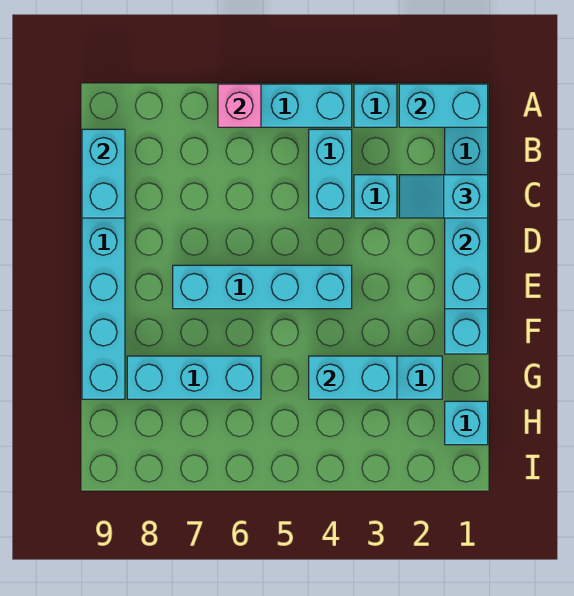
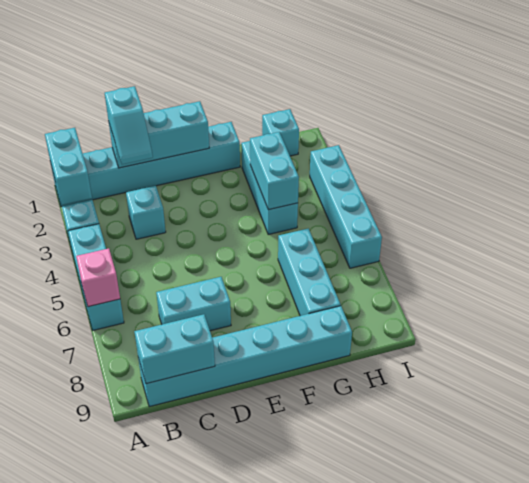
cyan 1x2 brick [309,129,352,218] -> cyan 1x2 brick moved to [156,277,231,331]
cyan 1x4 brick [173,265,352,309] -> cyan 1x4 brick moved to [310,145,382,268]

